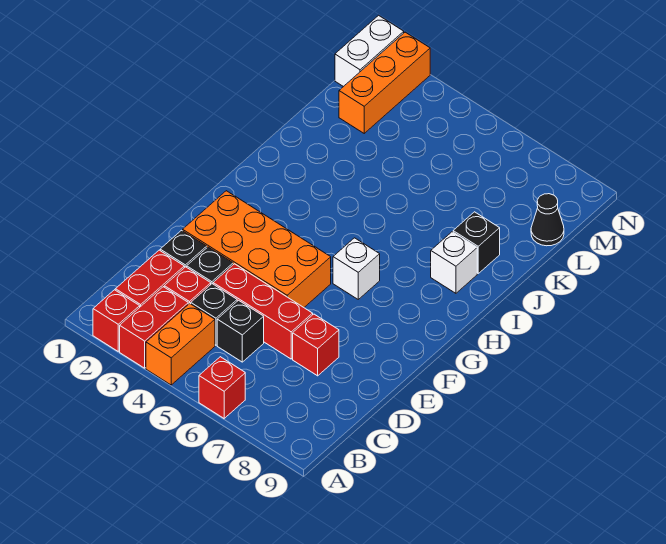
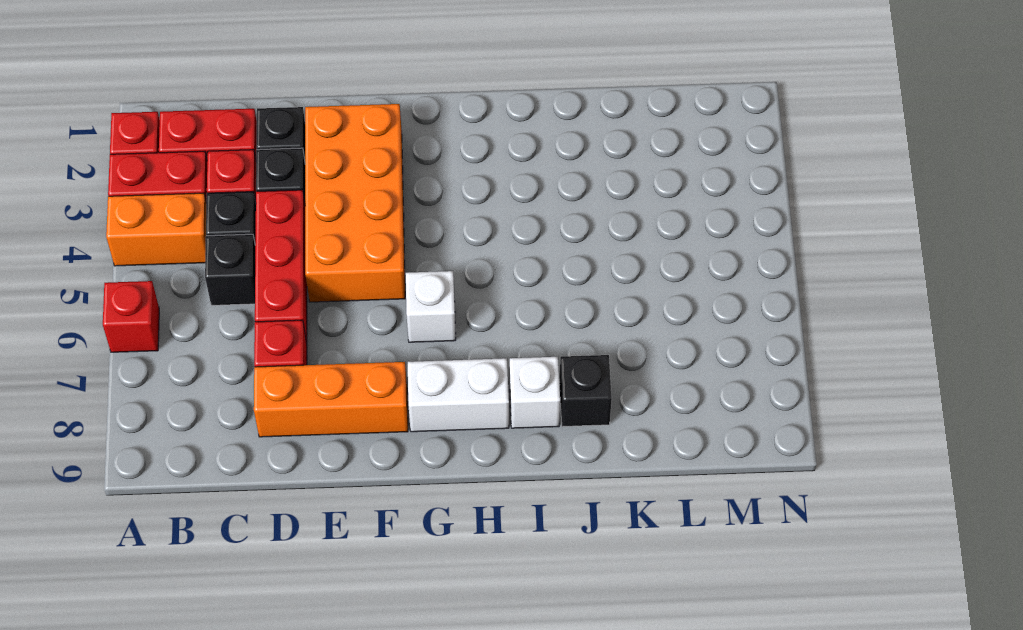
orange 1x3 brick [339,32,430,133] -> orange 1x3 brick moved to [254,362,408,437]
black 1x1 cone [531,194,564,246] -> none
white 1x2 brick [335,15,404,87] -> white 1x2 brick moved to [408,358,509,432]

